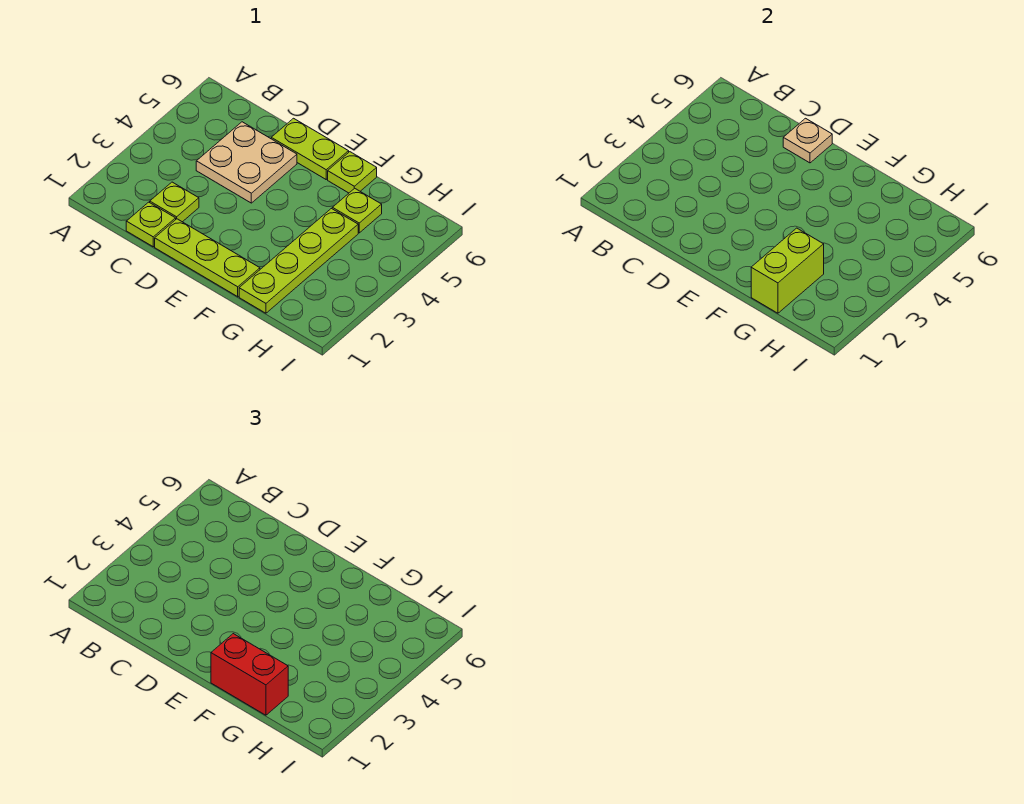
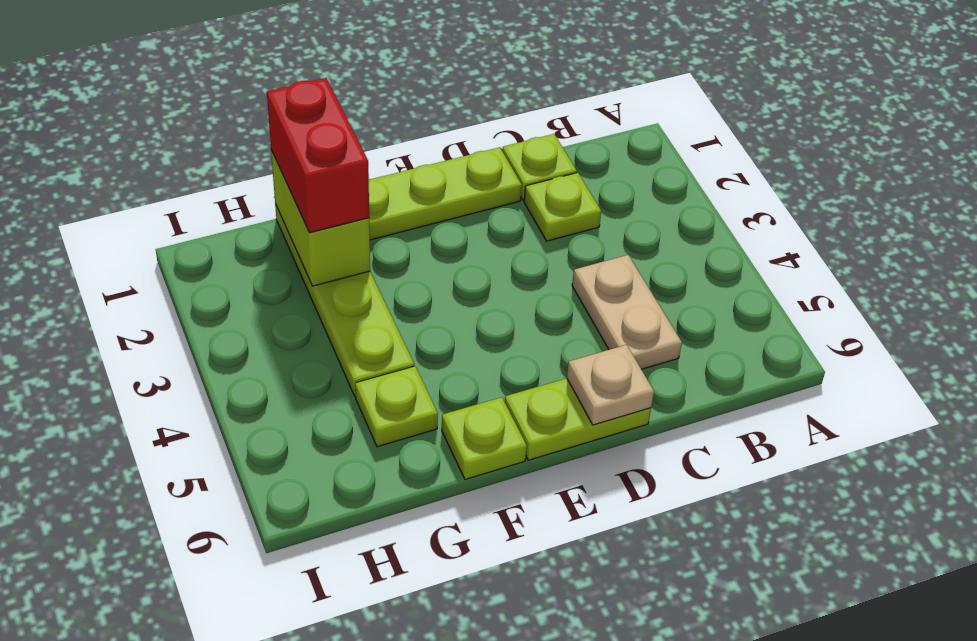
tan 2x2 plate [196,122,297,203] -> tan 1x2 plate [572,255,682,369]
red 1x2 brick [211,634,288,715] -> red 1x2 brick turned to [267,78,369,233]

